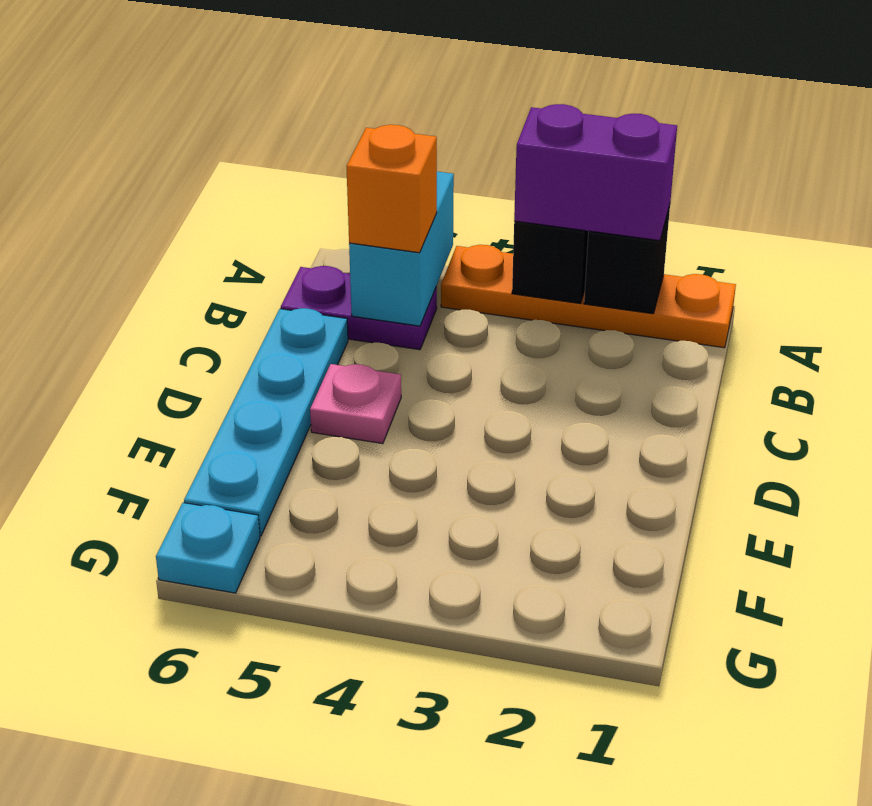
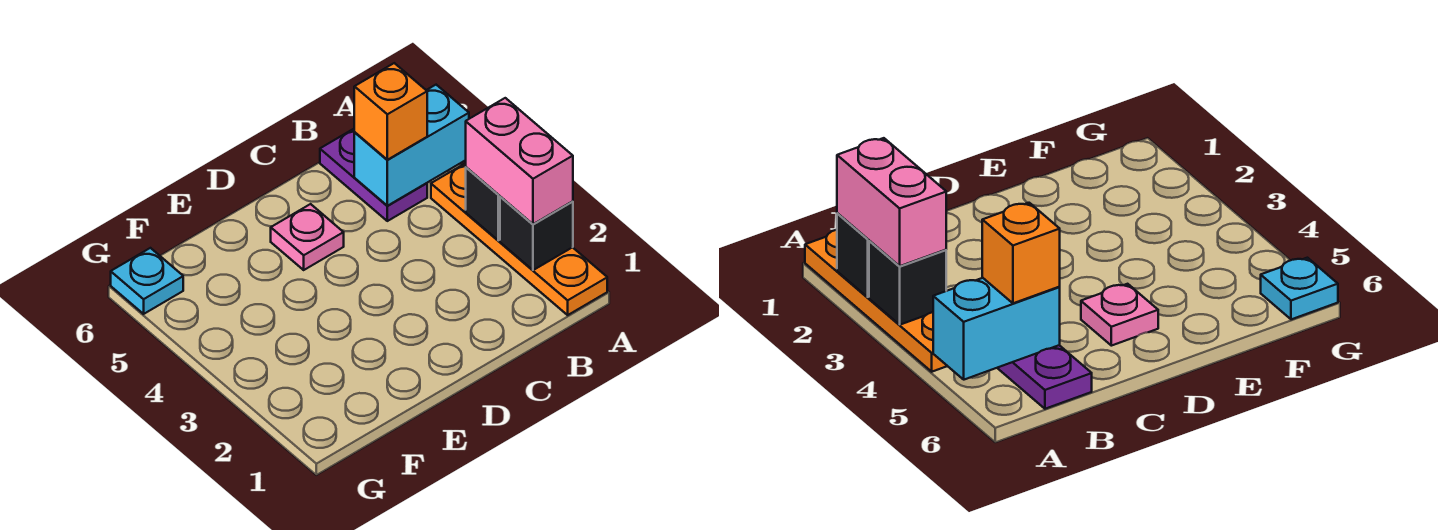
purple 1x2 brick [514,104,677,241] -> pink 1x2 brick [466,98,573,224]
cyan 1x4 plate [184,308,348,536] -> none

